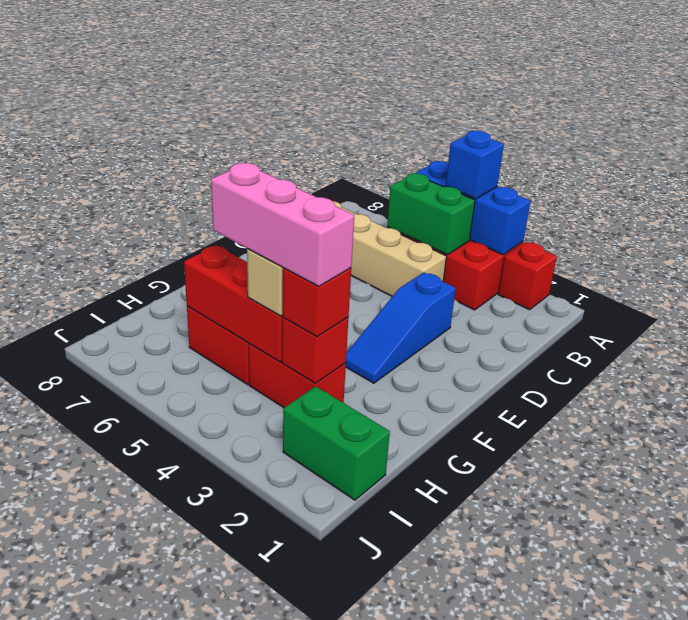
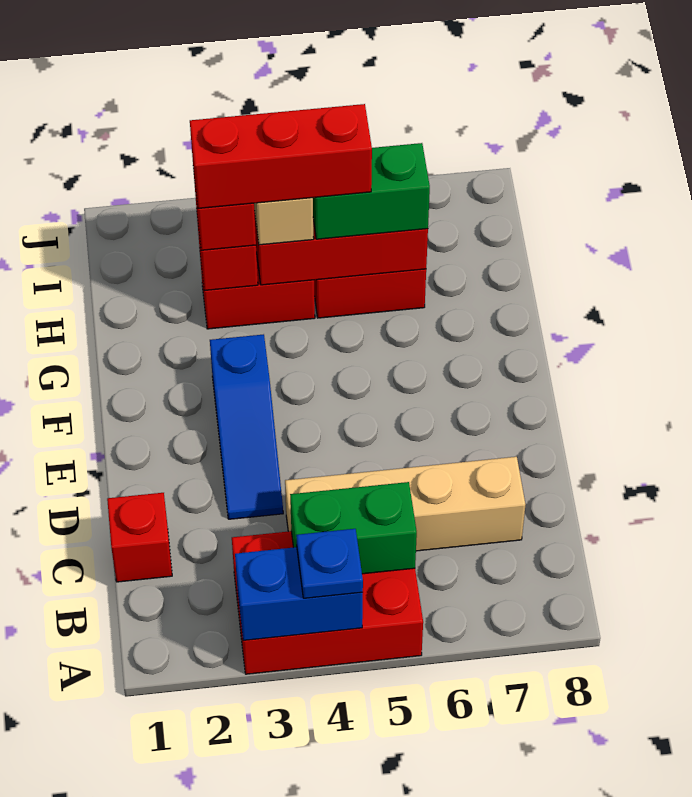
red 1x1 brick [498,242,557,310] -> red 1x1 brick moved to [107,493,172,582]
blue 1x3 brick [416,161,531,255] -> blue 1x2 brick [235,547,363,641]
blue 1x1 brick [446,131,504,199] -> blue 1x1 plate [296,529,363,598]
blue 1x3 slope [346,272,456,383] -> blue 1x3 slope turned to [210,334,283,519]
pink 1x3 brick [211,163,354,286] -> red 1x3 brick [190,104,372,208]
green 1x2 brick [283,386,390,500] -> green 1x2 brick moved to [313,143,430,239]

